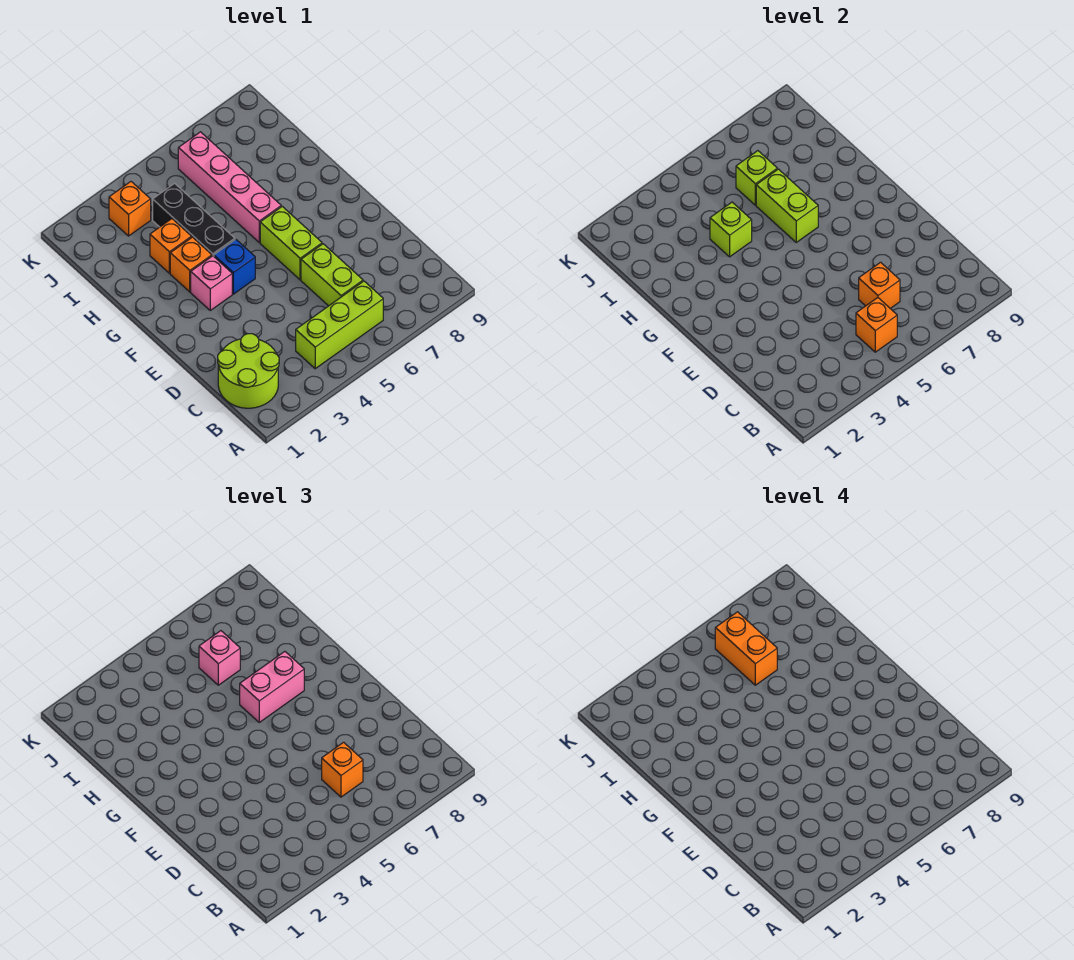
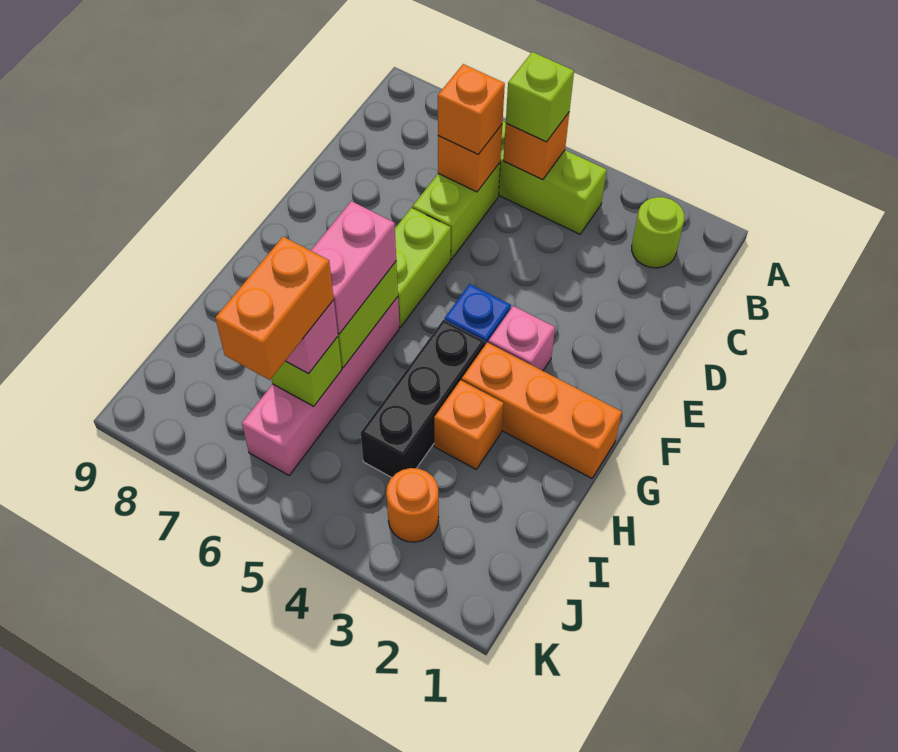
lime 2x2 round brick [218,334,279,408] -> lime 1x1 round brick [632,197,684,268]
orange 1x1 brick [170,237,212,292] -> orange 1x3 brick [462,342,622,478]
pink 1x2 brick [240,651,304,722] -> pink 1x2 brick turned to [311,201,396,334]
lime 1x1 brick [710,202,752,257] -> lime 1x1 brick moved to [506,52,574,142]
orange 1x1 brick [109,182,151,236] -> orange 1x1 round brick [386,468,439,542]

